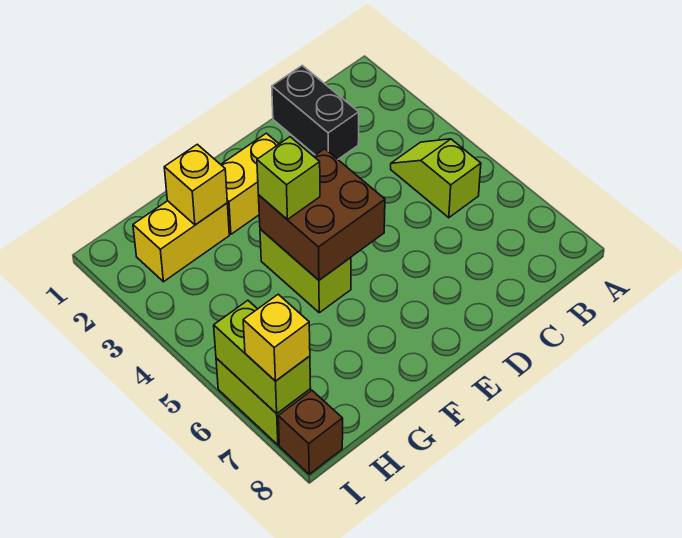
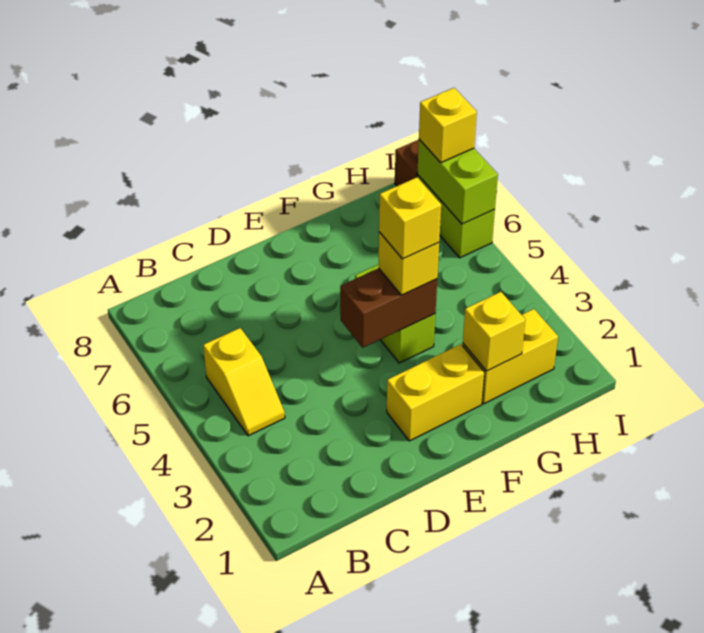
lime 1x2 slope [391,139,481,218] -> yellow 1x2 slope [203,328,285,436]
black 1x2 brick [272,66,359,159] -> none
brown 2x2 brick [258,149,385,280] -> brown 1x2 brick [340,268,437,348]
lime 1x1 brick [257,137,320,219] -> yellow 1x1 brick [379,232,439,295]
none -> yellow 1x1 brick [379,177,441,259]

